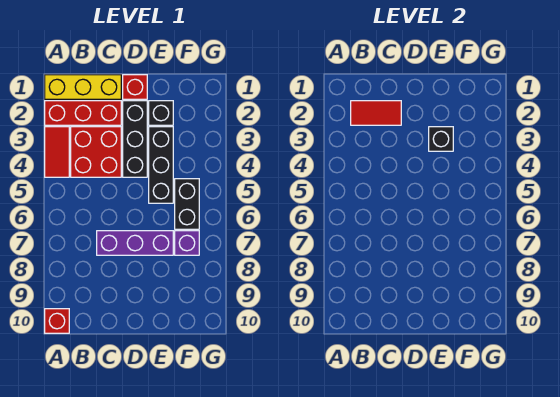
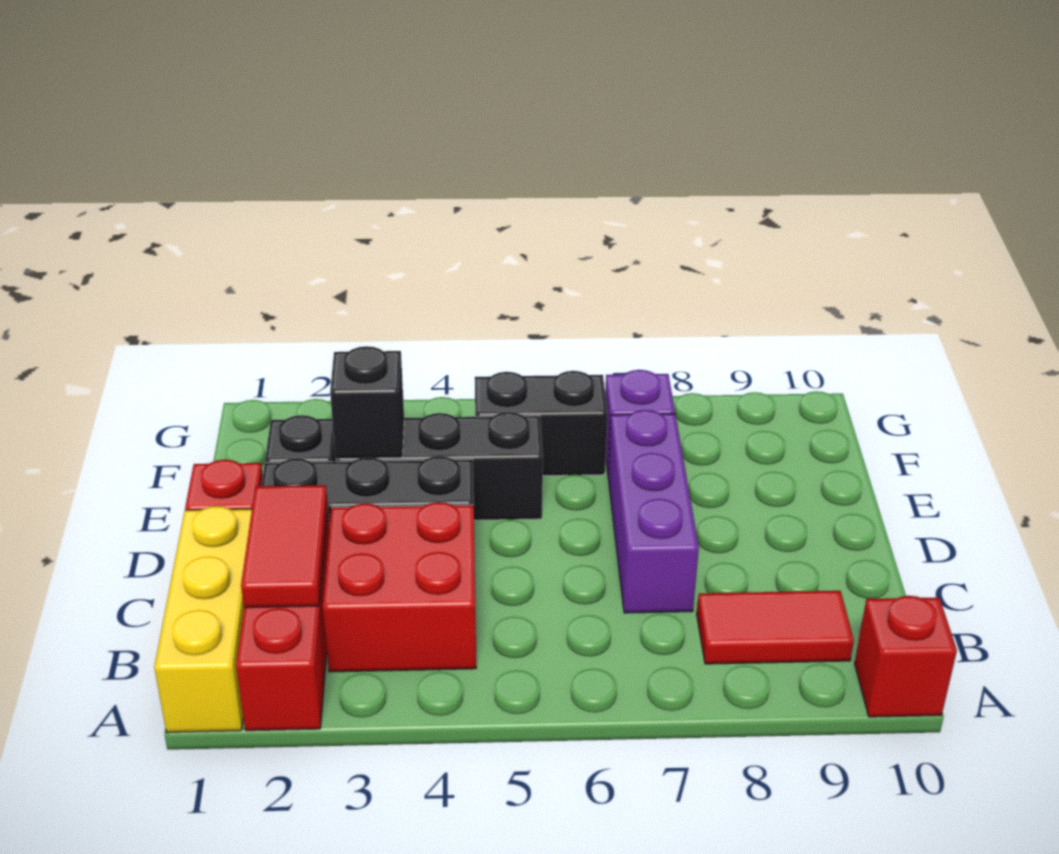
red 1x2 tile [45,127,69,177] -> red 1x2 tile moved to [697,591,854,664]

